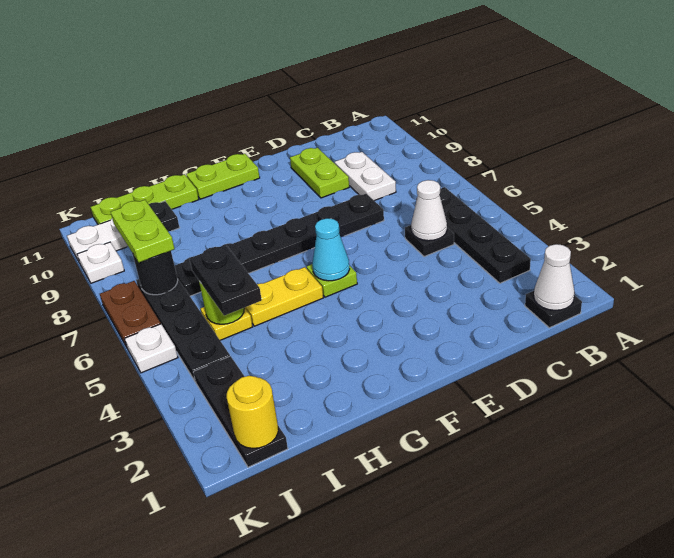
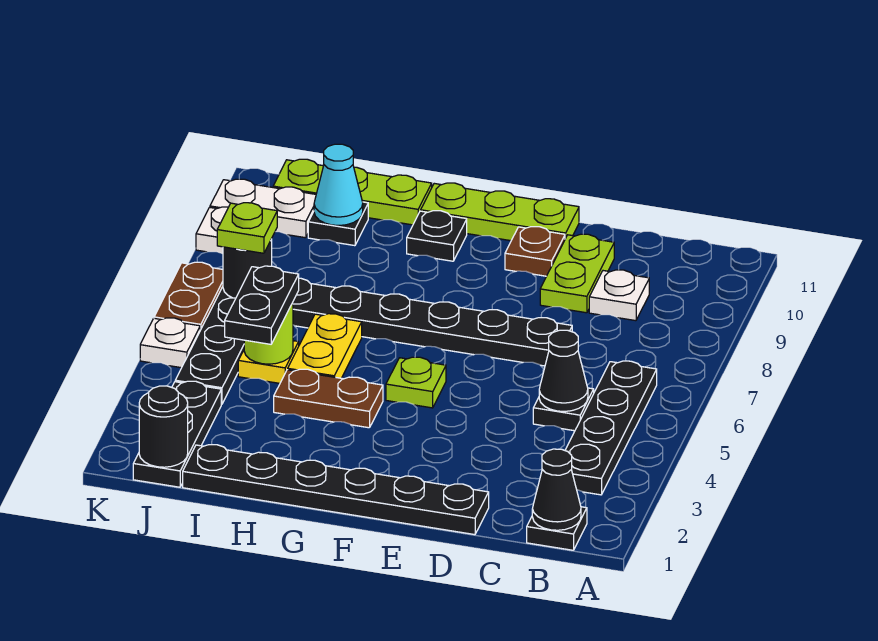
white 1x1 cone [534,244,574,310] -> black 1x1 cone [532,449,581,530]
white 1x1 cone [411,180,447,241] -> black 1x1 cone [539,330,588,411]
white 1x2 plate [335,152,396,201] -> white 1x1 plate [589,270,649,321]
none -> black 1x6 plate [183,445,489,535]
none -> brown 1x1 plate [505,227,565,276]
cyan 1x1 cone [312,218,350,281] -> cyan 1x1 cone moved to [314,144,363,226]
lime 1x2 plate [186,154,260,199] -> lime 1x3 plate [421,183,579,241]
none -> brown 1x2 plate [274,369,383,428]
yellow 1x2 plate [245,267,323,326] -> yellow 1x2 plate turned to [288,314,362,378]
none -> black 1x1 plate [407,211,467,261]
yellow 1x1 round brick [227,376,278,448] -> black 1x1 round brick [139,386,188,467]
lime 1x2 plate [111,200,175,262] -> lime 1x1 plate [217,203,277,253]

